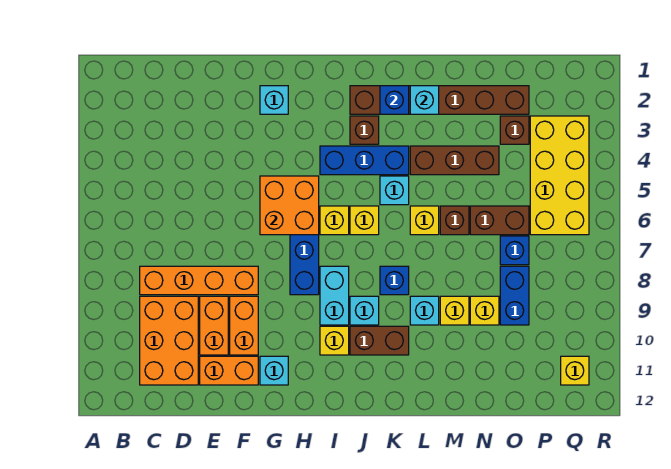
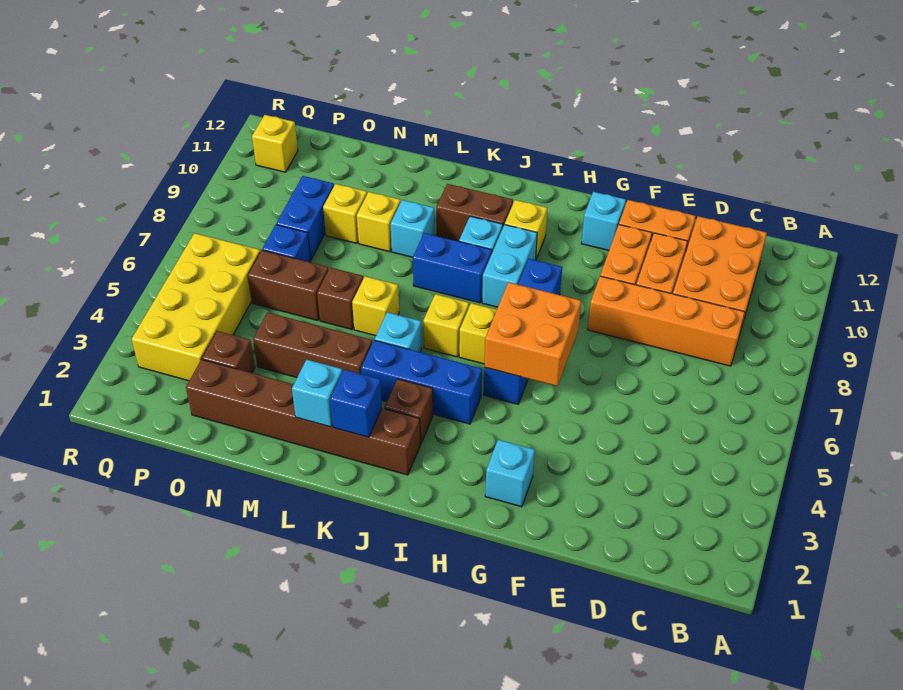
blue 1x1 brick [380,266,409,295] -> blue 1x2 brick [413,233,492,303]

